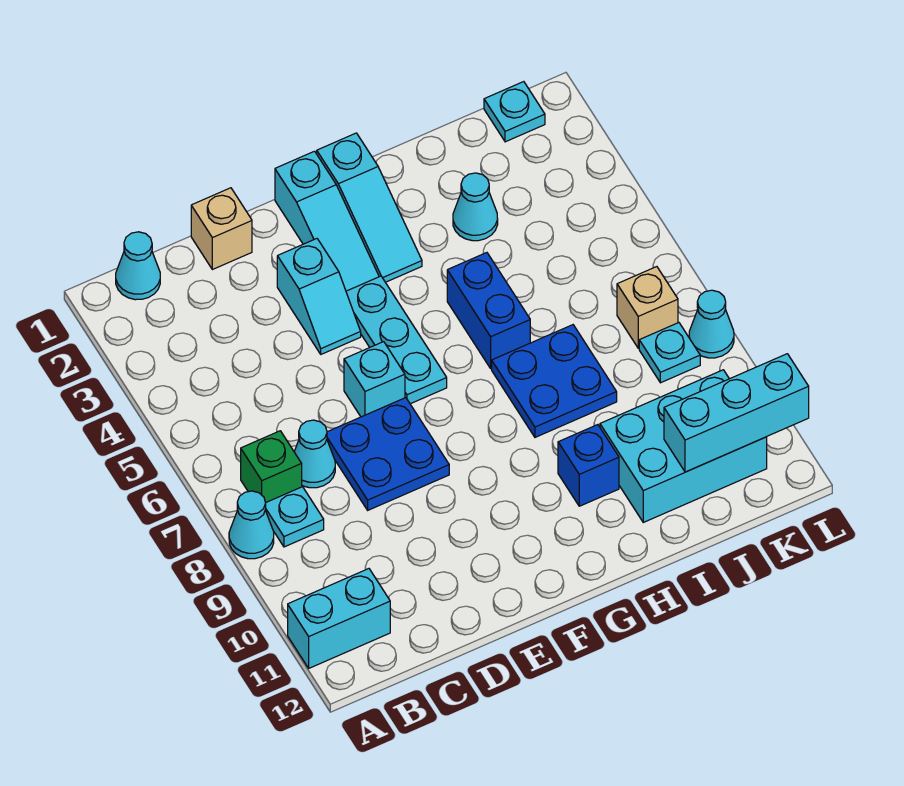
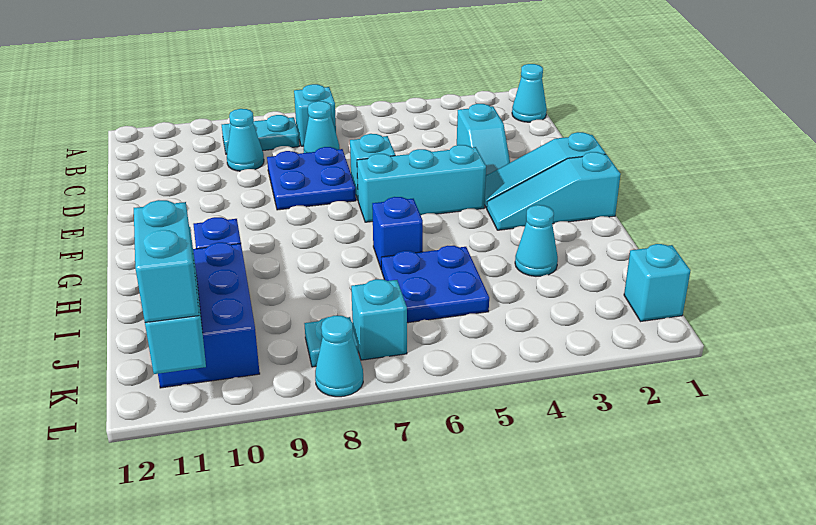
cyan 1x1 cone [229,491,274,559] -> cyan 1x1 cone moved to [227,109,264,171]
cyan 1x2 brick [288,569,390,668] -> cyan 1x2 brick moved to [134,200,199,323]
green 1x1 brick [241,431,302,503] -> cyan 1x1 brick [294,84,336,146]
cyan 1x1 plate [265,487,324,547] -> cyan 1x2 plate [222,115,299,154]
tan 1x1 brick [191,188,252,270] -> none
cyan 1x2 slope [277,239,361,354] -> cyan 1x2 slope turned to [457,104,510,175]
cyan 1x3 plate [346,276,447,404] -> cyan 1x3 brick [357,145,486,222]
blue 1x2 brick [447,253,530,368] -> blue 1x1 brick [372,197,423,270]
blue 2x2 plate [492,325,617,437] -> blue 2x2 plate moved to [381,246,489,323]
cyan 2x3 brick [600,370,767,522] -> blue 2x3 brick [158,242,260,388]
cyan 1x1 plate [484,82,545,142] -> cyan 1x1 brick [624,244,691,322]
tan 1x1 brick [617,267,678,348] -> cyan 1x1 brick [351,279,407,360]

